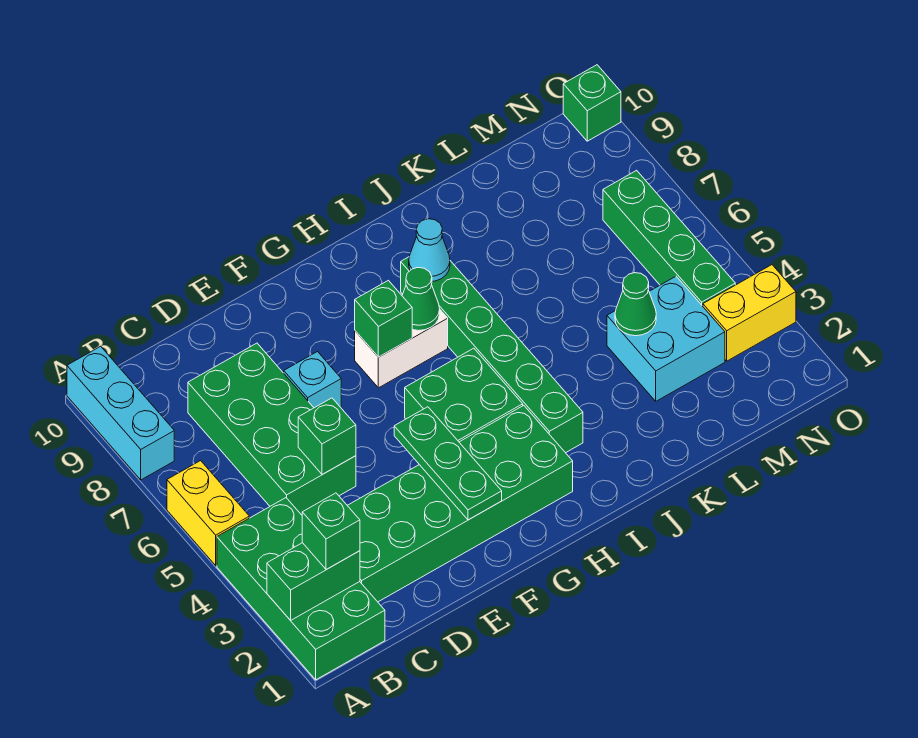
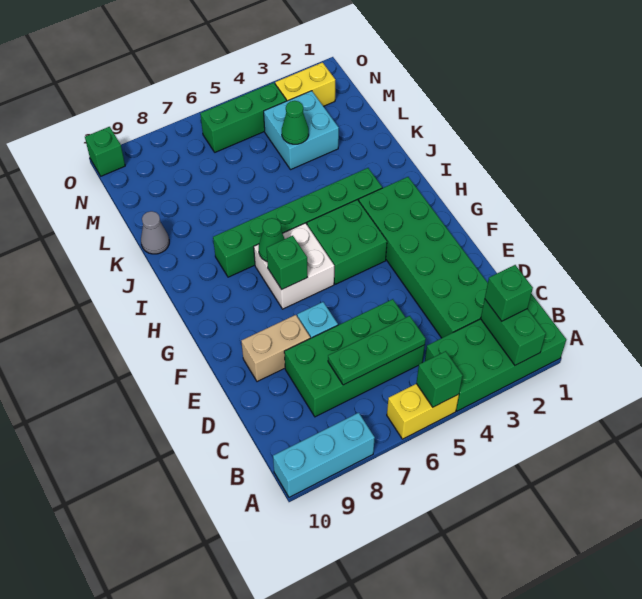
green 1x1 brick [298,398,356,475] -> green 1x1 brick moved to [416,351,463,407]
none -> tan 1x2 brick [241,315,310,382]
green 1x3 plate [394,407,502,520] -> green 1x3 plate moved to [328,316,426,385]
white 1x2 brick [355,310,448,388] -> white 2x2 brick [254,223,334,309]
cyan 1x1 cone [409,219,450,281] -> none
none -> grey 1x1 cone [141,211,169,254]
yellow 1x2 brick [703,265,796,361] -> yellow 1x2 brick turned to [275,62,335,106]
green 1x4 brick [603,170,735,306] -> green 1x3 brick [200,83,287,152]

